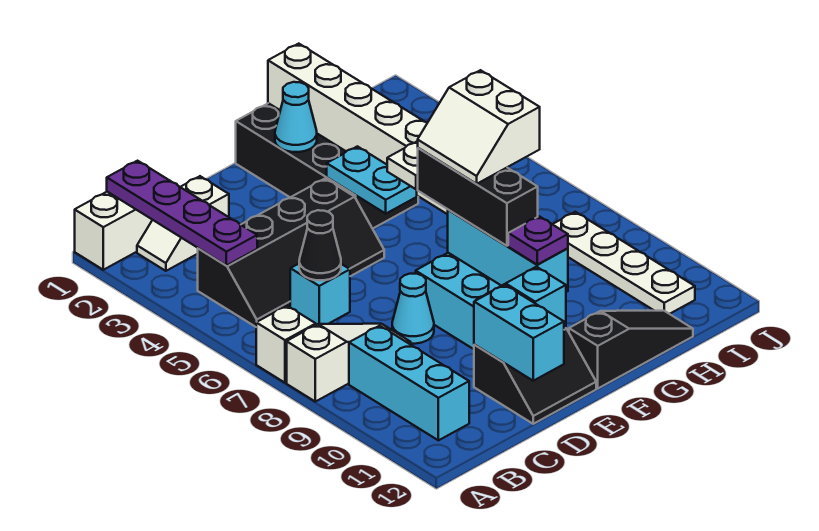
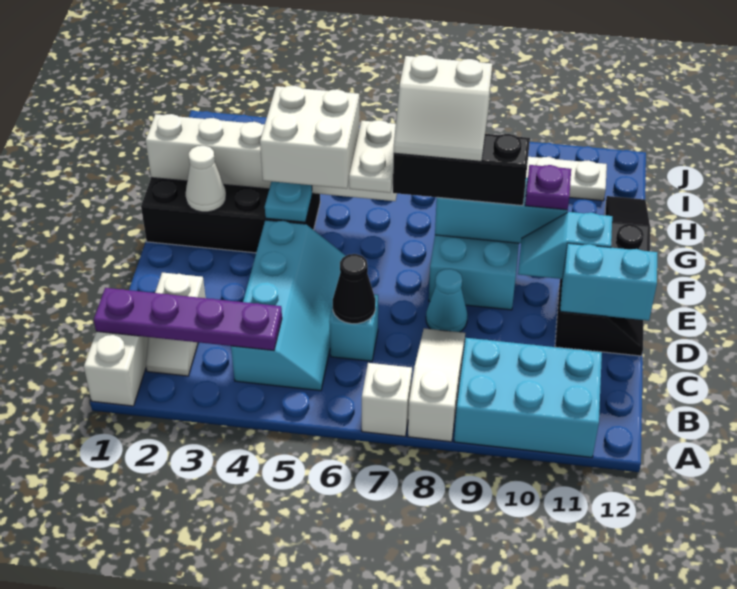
black 2x4 slope [198,179,384,327] -> cyan 2x4 slope [231,220,346,391]
cyan 1x3 brick [349,326,469,440] -> cyan 2x3 brick [454,338,602,457]
cyan 1x1 cone [275,82,317,152] -> white 1x1 cone [186,146,226,212]
cyan 1x2 plate [327,146,417,213] -> cyan 1x1 plate [265,181,312,222]
none -> white 2x2 brick [260,86,359,189]

